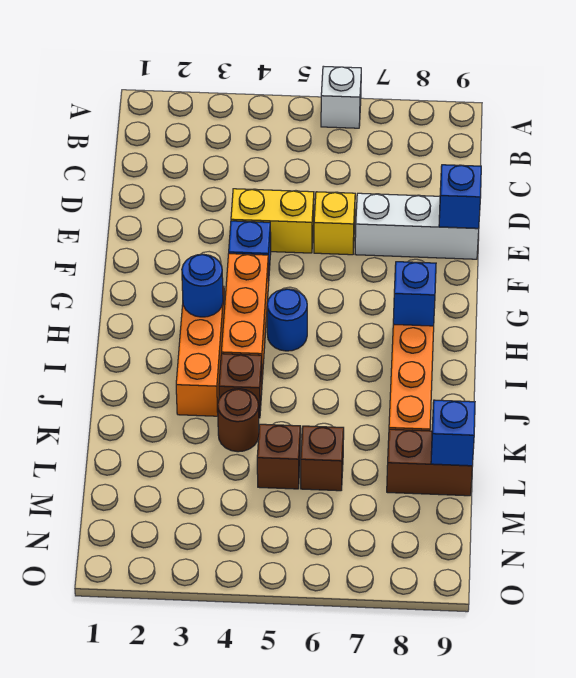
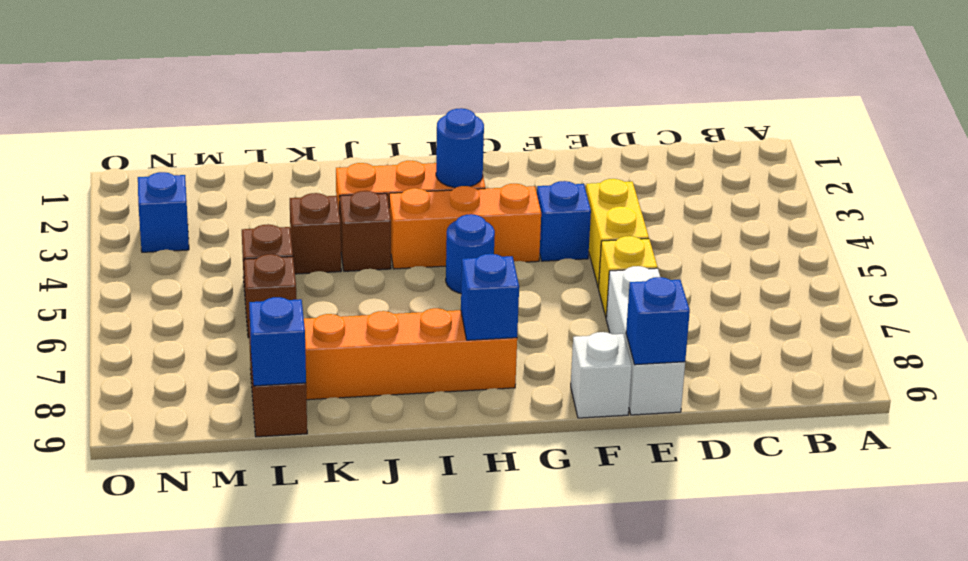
white 1x1 brick [321,66,361,128] -> white 1x1 brick moved to [571,332,632,418]
brown 1x1 round brick [218,389,259,452] -> brown 1x1 brick [290,193,341,274]
none -> blue 1x1 brick [138,172,189,252]

